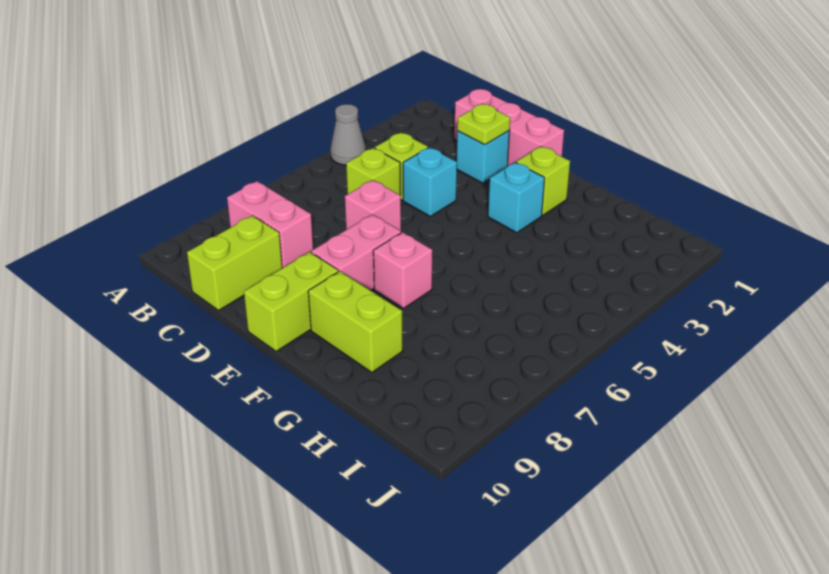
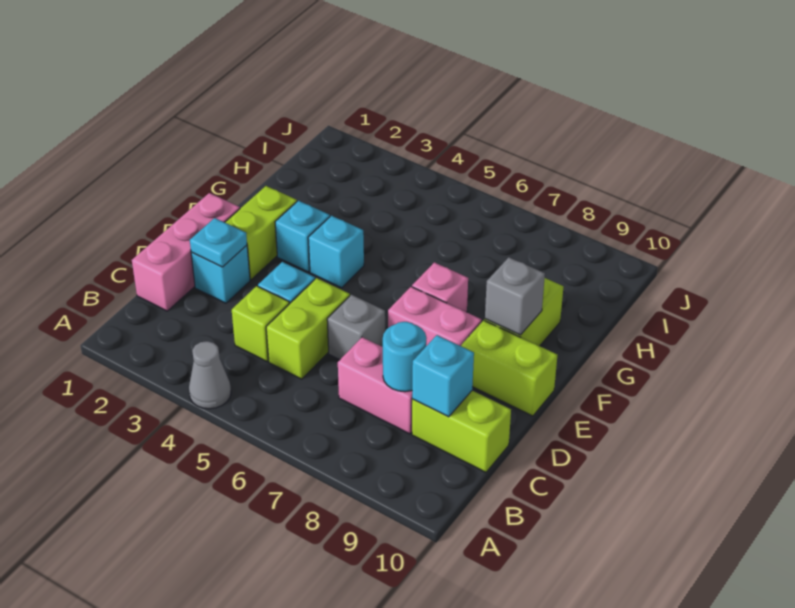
pink 1x2 brick [227,181,313,268] -> pink 1x2 brick turned to [338,337,412,434]
lime 1x1 brick [346,148,401,195] -> lime 1x2 brick [266,278,350,379]
none -> cyan 1x1 round brick [383,322,426,392]
none -> cyan 1x1 brick [412,335,474,417]
lime 1x1 plate [457,104,510,145] -> cyan 1x1 plate [190,218,247,267]
pink 1x1 brick [345,180,401,231] -> grey 1x1 brick [327,295,385,360]
lime 1x1 brick [516,146,570,215] -> lime 1x2 brick [225,186,297,279]
none -> cyan 1x1 brick [308,216,364,288]
none -> grey 1x1 brick [485,257,545,335]

